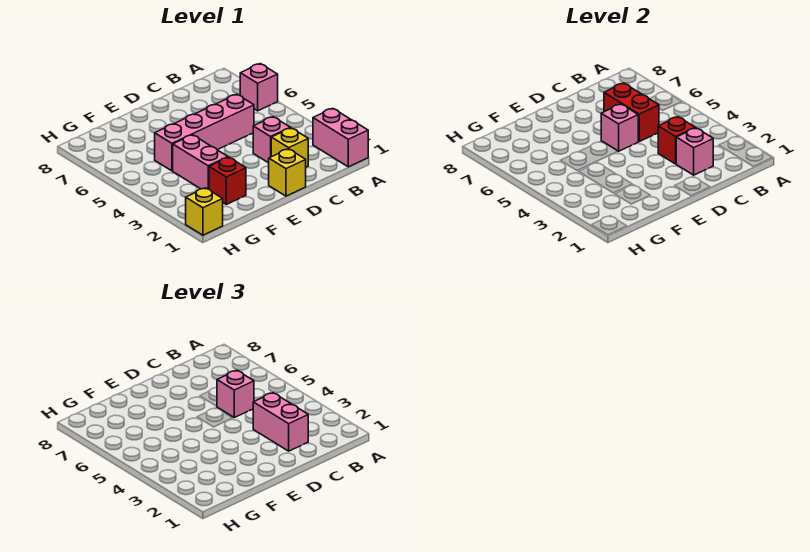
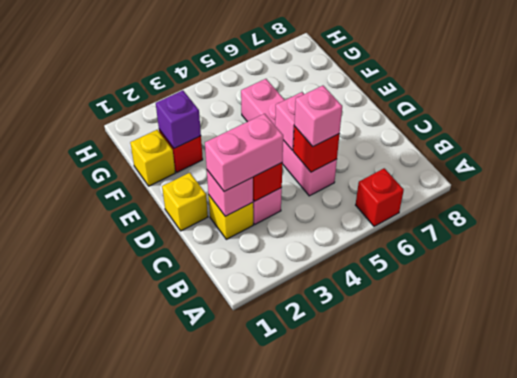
pink 1x2 brick [313,108,368,167] -> none
pink 1x1 brick [240,64,278,111] -> red 1x1 brick [356,168,404,226]
red 1x2 brick [604,83,659,142] -> red 1x1 brick [293,126,339,172]
none -> purple 1x1 brick [156,90,201,149]
pink 1x2 brick [173,135,228,189] -> none
yellow 1x1 brick [186,188,223,235] -> yellow 1x1 brick moved to [130,130,175,186]

